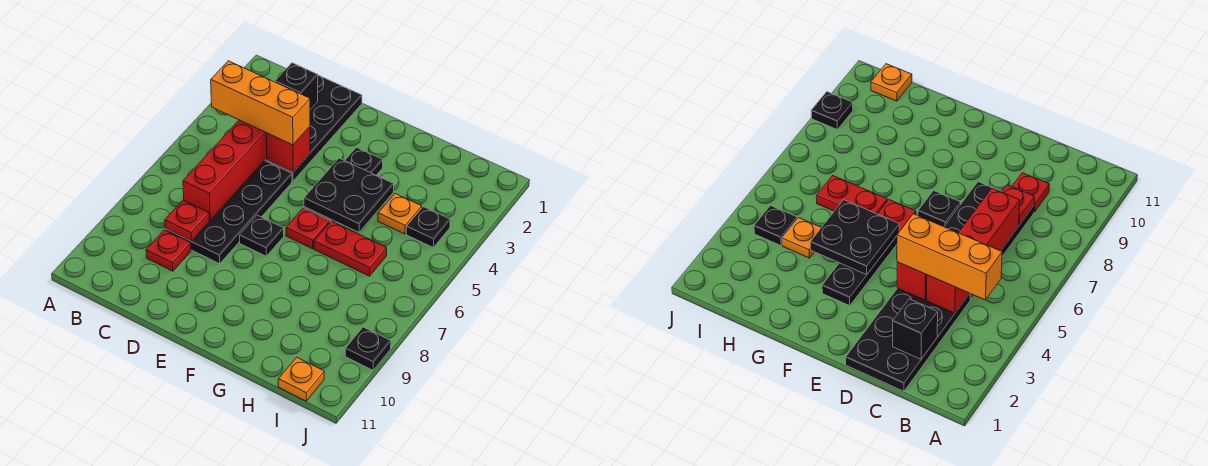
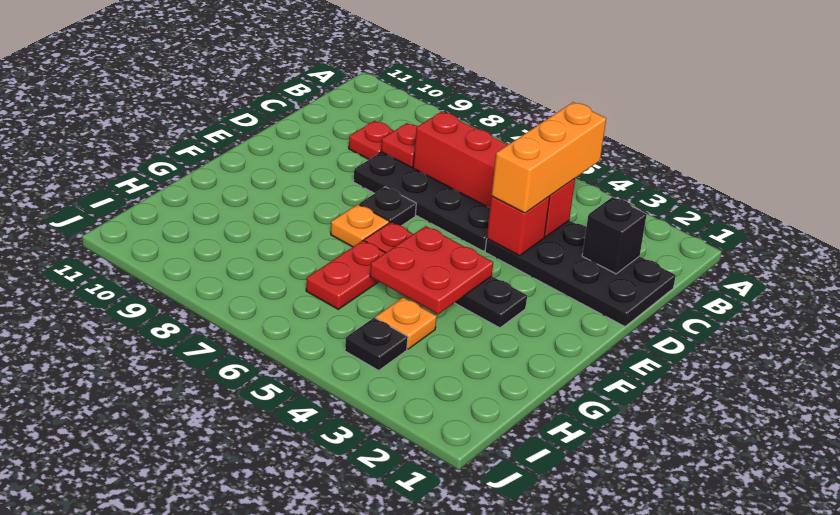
black 2x2 plate [304,158,394,232] -> red 2x2 plate [370,226,493,314]
orange 1x1 plate [278,357,324,401] -> orange 1x1 plate moved to [331,205,389,247]
black 1x1 plate [345,327,391,370] -> none

